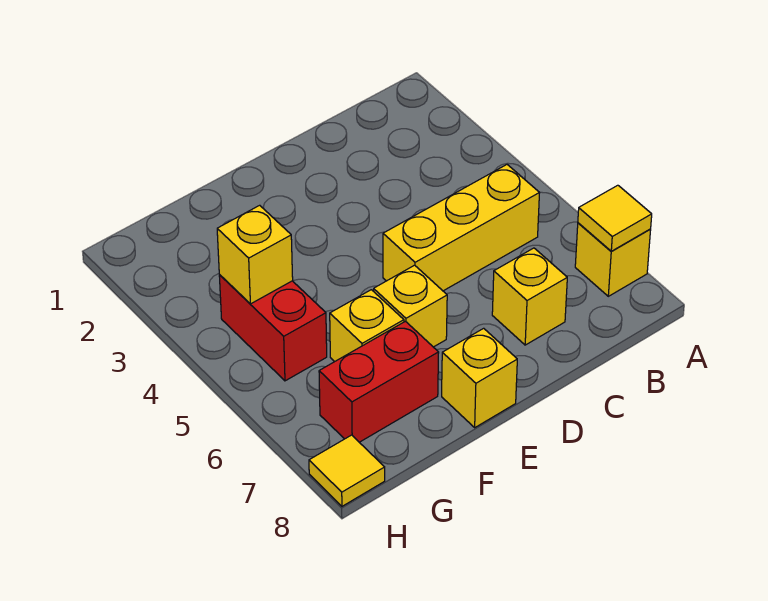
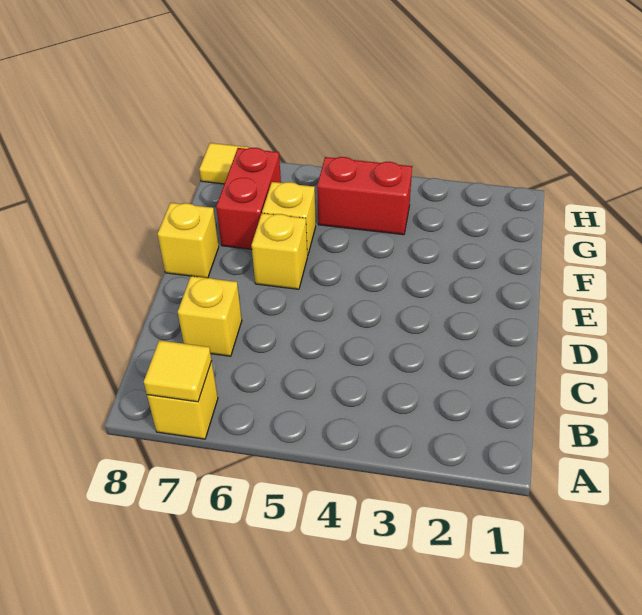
yellow 1x3 brick [383,165,540,291] -> none
yellow 1x1 brick [217,205,293,304] -> none

